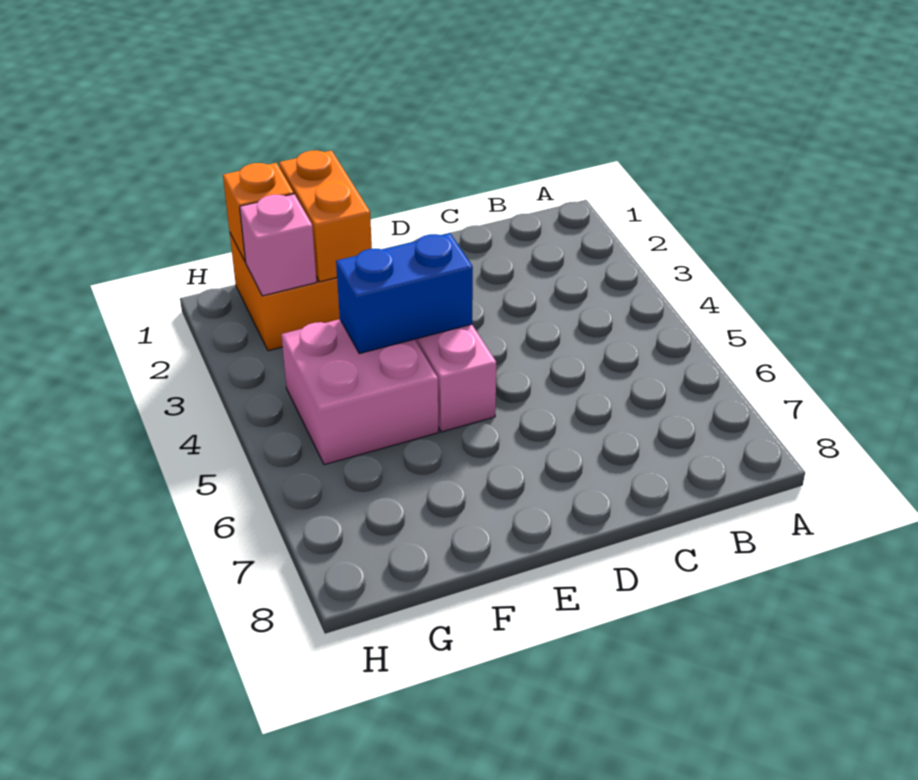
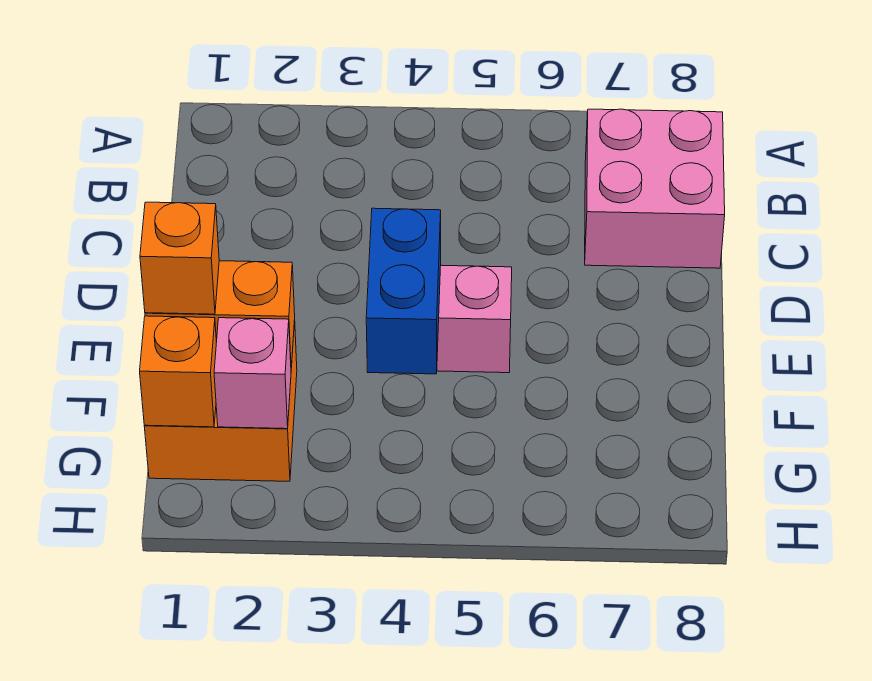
none -> orange 1x1 brick [140,202,219,314]
pink 2x2 brick [281,319,439,465] -> pink 2x2 brick moved to [585,109,725,268]

